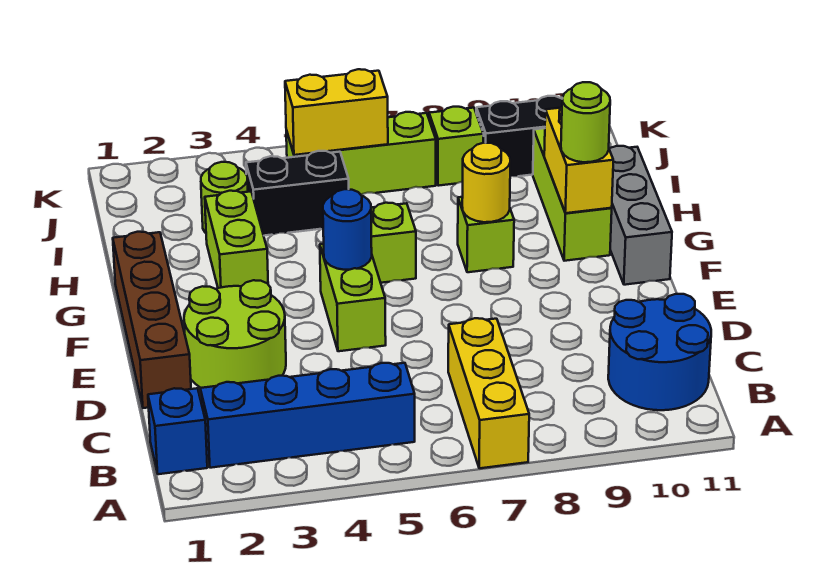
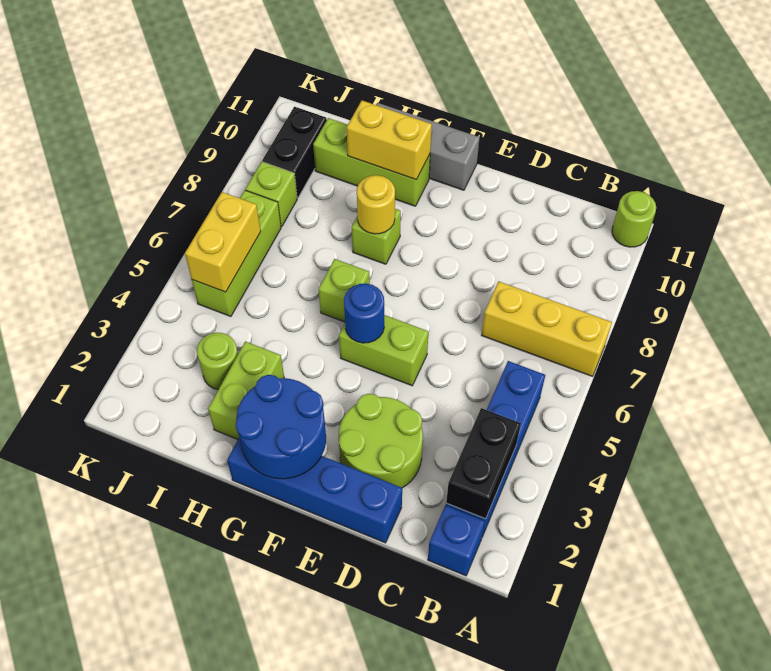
blue 2x2 round brick [608,294,711,410] -> blue 2x2 round brick moved to [236,375,326,479]
brown 1x4 brick [113,232,191,408] -> blue 1x4 brick [227,437,402,543]
lime 1x2 brick [205,191,268,288] -> lime 1x2 brick turned to [208,341,284,439]
lime 1x1 round brick [561,82,610,162] -> lime 1x1 round brick moved to [612,191,656,247]
black 1x2 brick [246,151,349,236] -> black 1x2 brick moved to [446,408,521,519]

